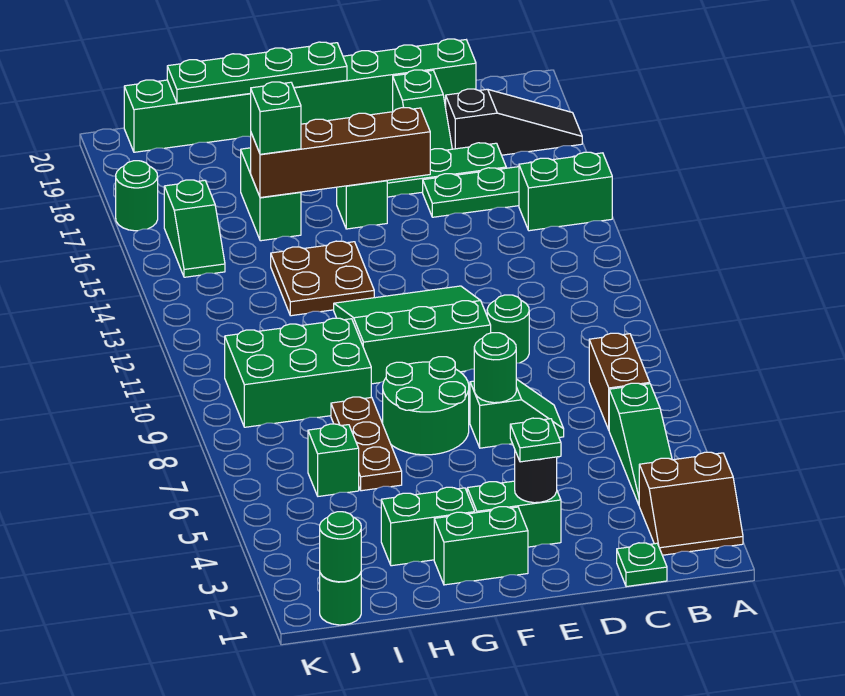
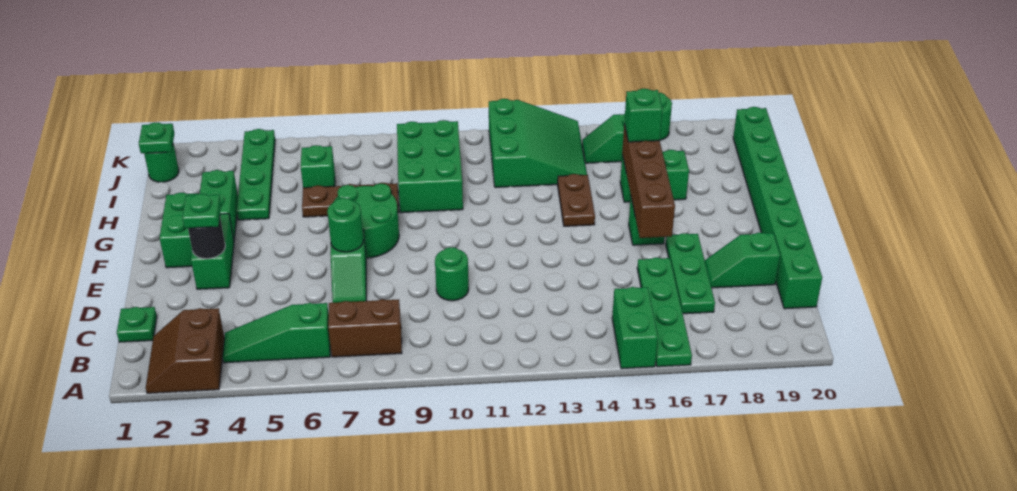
black 1x3 slope [446,89,582,155] -> none
green 3x3 slope [334,286,491,384] -> green 3x3 slope moved to [489,99,587,187]
green 1x4 plate [167,42,347,103] -> green 1x4 plate moved to [237,129,275,220]
brown 2x2 plate [271,241,374,316] -> brown 1x2 plate [558,174,595,226]
green 1x1 round brick [320,512,361,582] -> green 1x1 plate [139,122,174,153]

